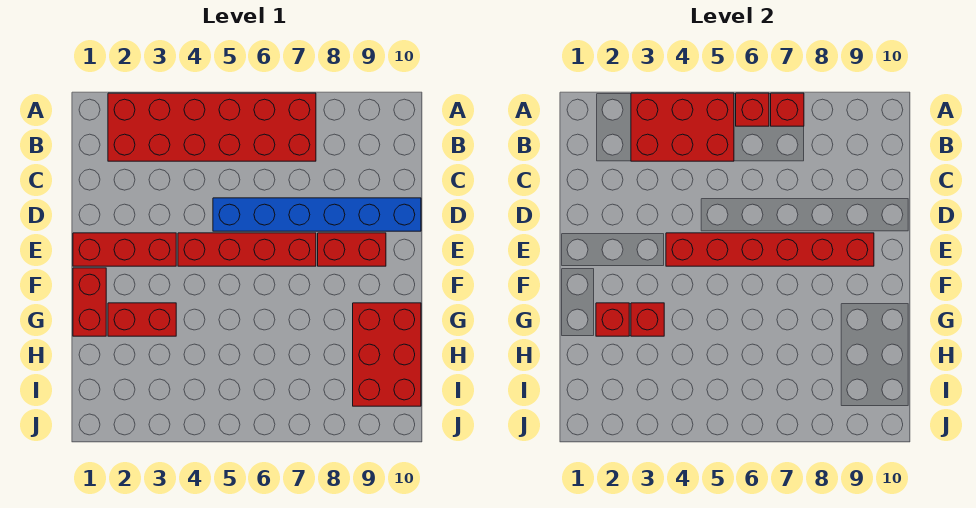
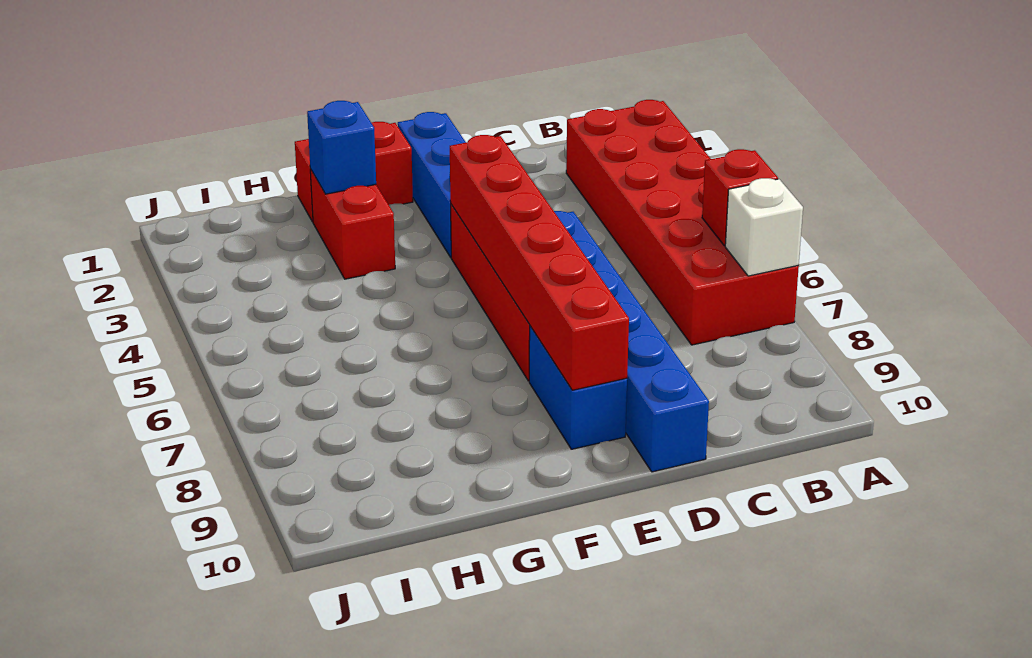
red 2x3 brick [631,93,734,161] -> none
red 1x1 brick [771,93,804,126] -> white 1x1 brick [725,178,803,276]
red 1x3 brick [73,233,176,266] -> blue 1x3 brick [398,112,466,257]
red 1x2 brick [318,233,386,266] -> blue 1x2 brick [529,326,627,449]
red 1x1 brick [596,303,629,336] -> blue 1x1 brick [307,101,376,194]
red 1x1 brick [631,303,664,336] -> none
red 2x3 brick [353,303,421,406] -> none

